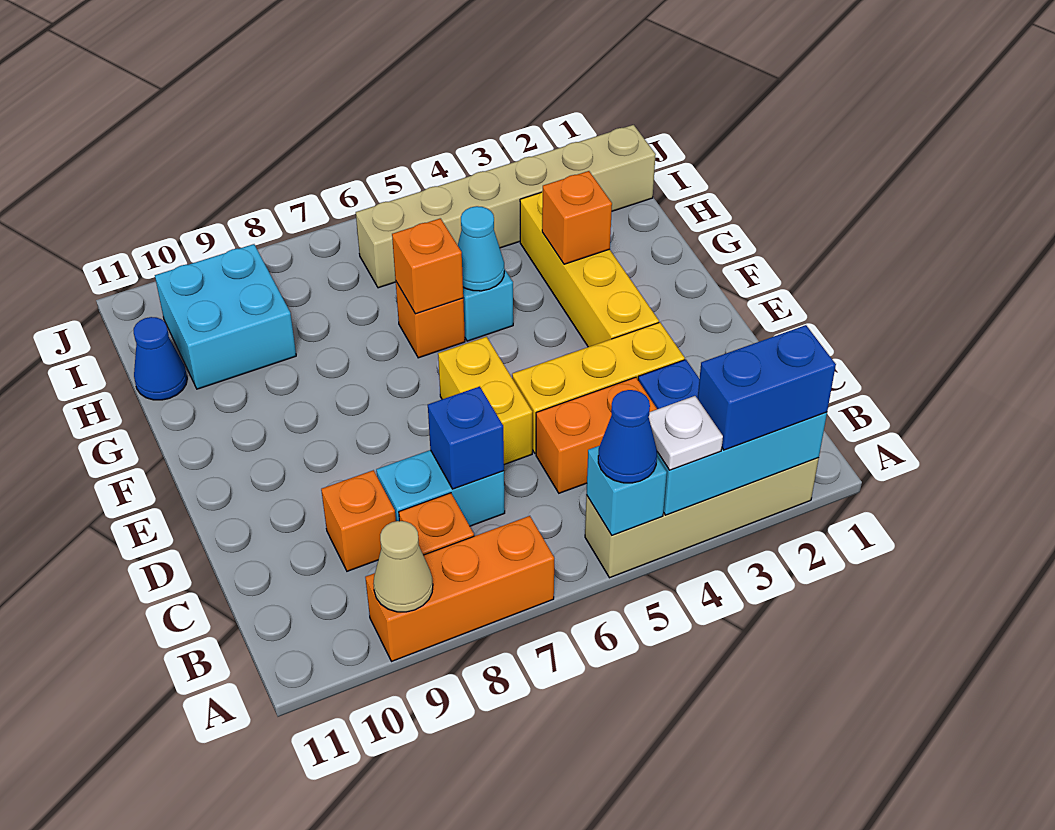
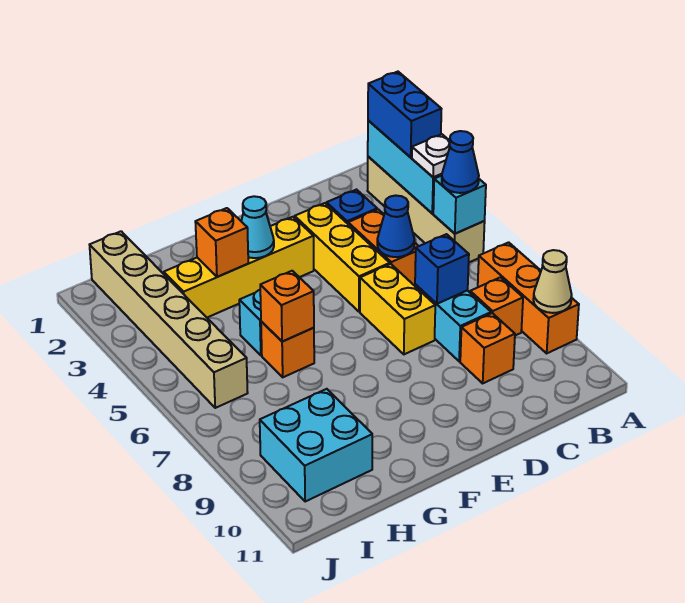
yellow 1x2 brick [438,337,532,465] -> yellow 1x2 brick turned to [360,264,435,354]
cyan 1x1 cone [458,206,504,291] -> cyan 1x1 cone moved to [241,196,274,258]
blue 1x1 cone [134,317,187,400] -> blue 1x1 cone moved to [377,195,415,257]

